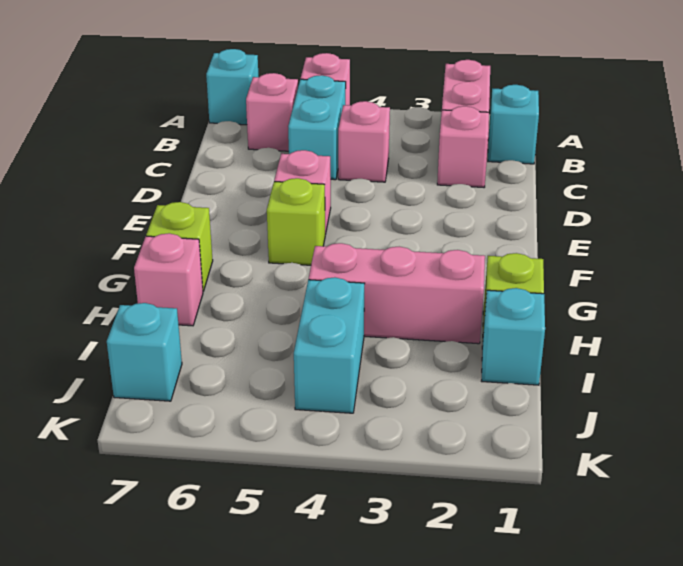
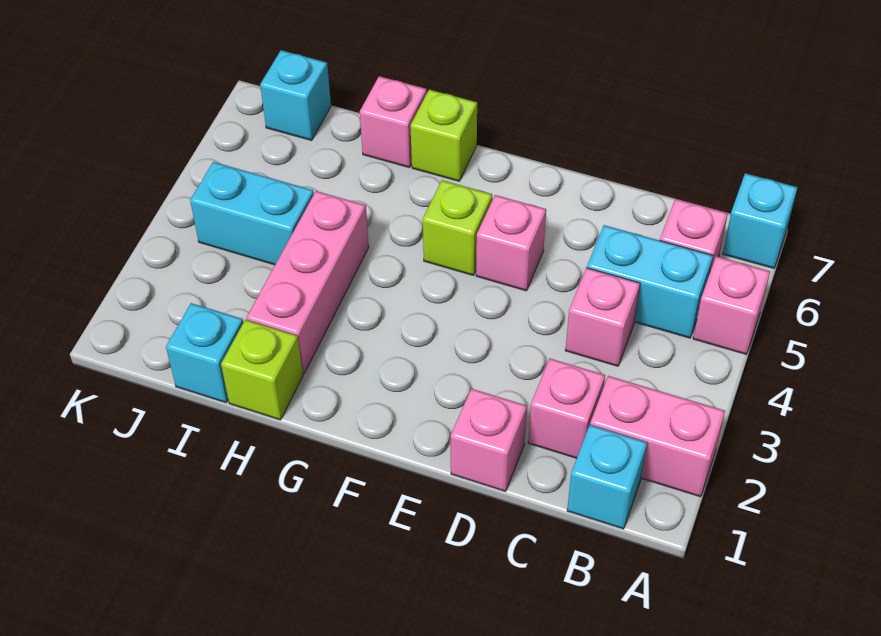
none -> pink 1x1 brick [451,389,527,491]

